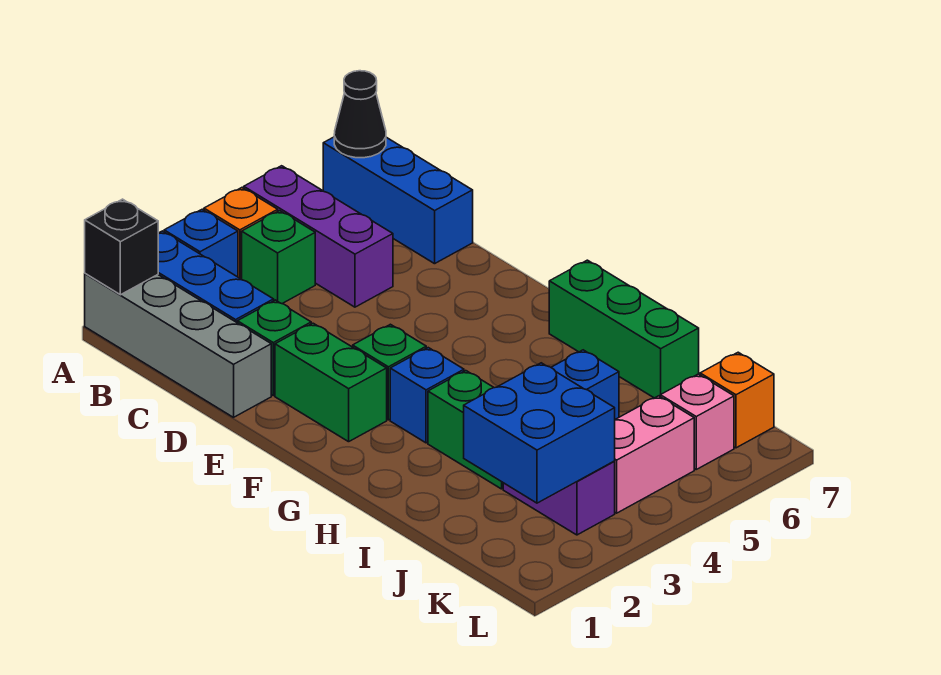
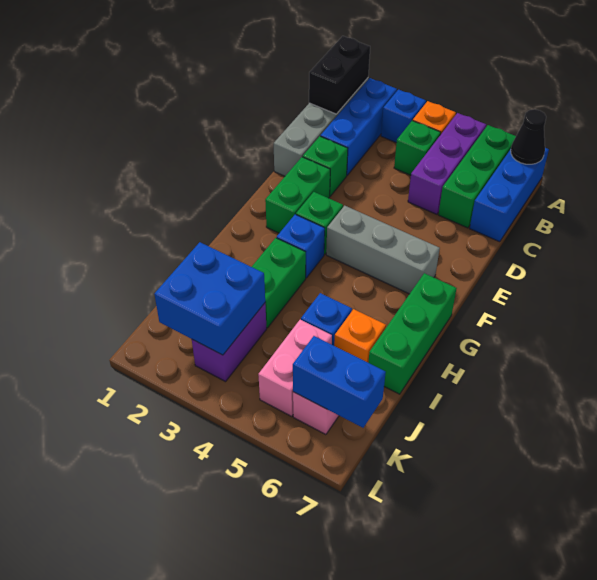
black 1x1 brick [85,199,158,295] -> black 1x2 brick [309,36,370,114]
none -> green 1x3 brick [438,125,516,228]
none -> grey 1x3 brick [326,205,440,294]
pink 1x2 brick [614,396,694,513] -> pink 1x2 brick turned to [258,320,332,416]
none -> blue 1x2 brick [293,336,386,428]
orange 1x1 brick [700,352,774,448] -> orange 1x1 brick moved to [334,309,386,362]

